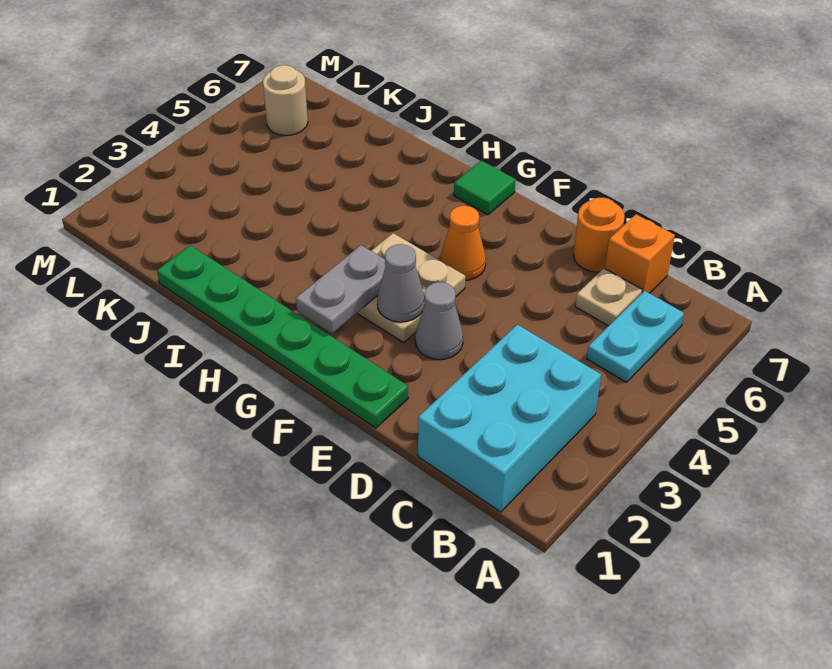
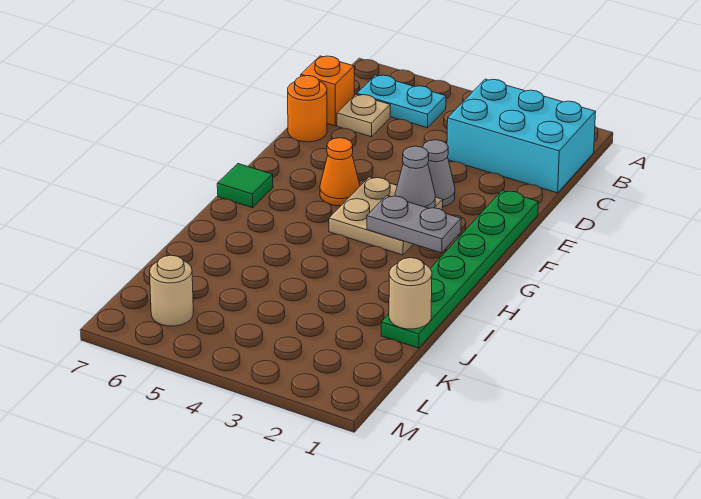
none -> tan 1x1 round brick [389,258,432,329]

